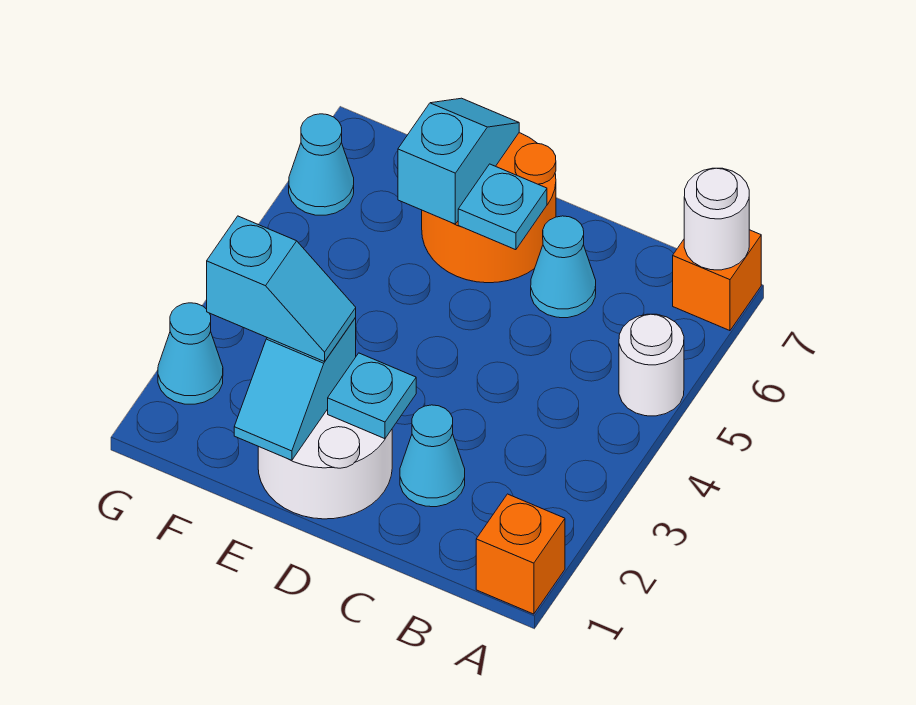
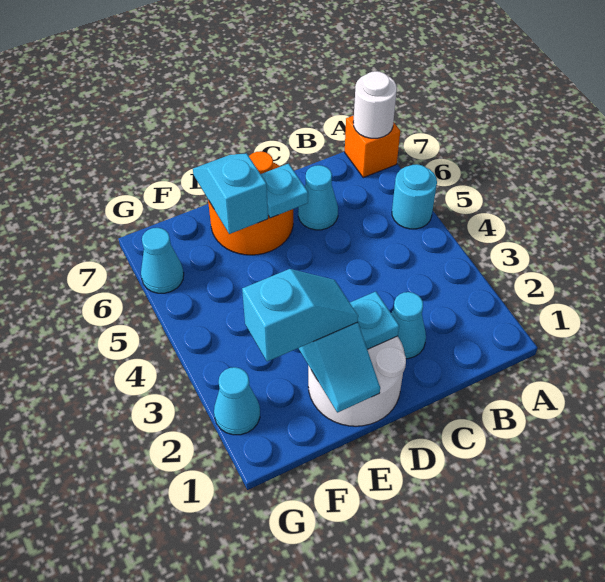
orange 1x1 brick [476,494,565,614] -> none
white 1x1 round brick [619,314,684,416] -> cyan 1x1 round brick [392,164,437,229]

